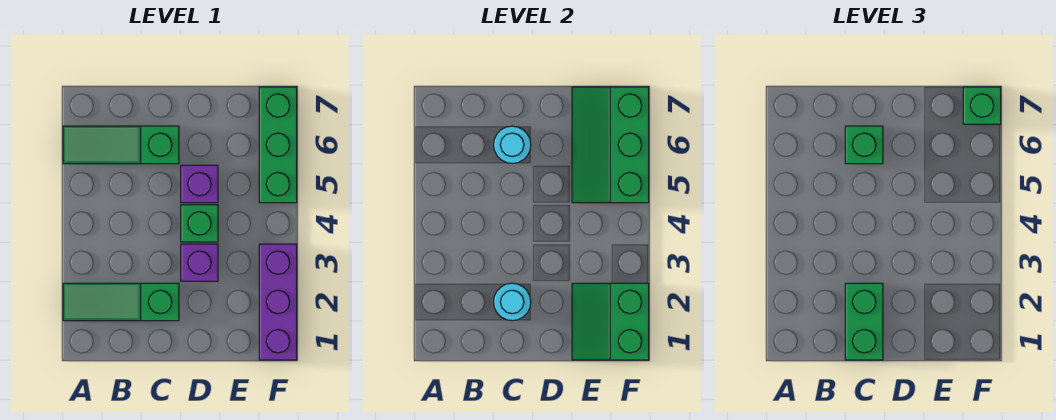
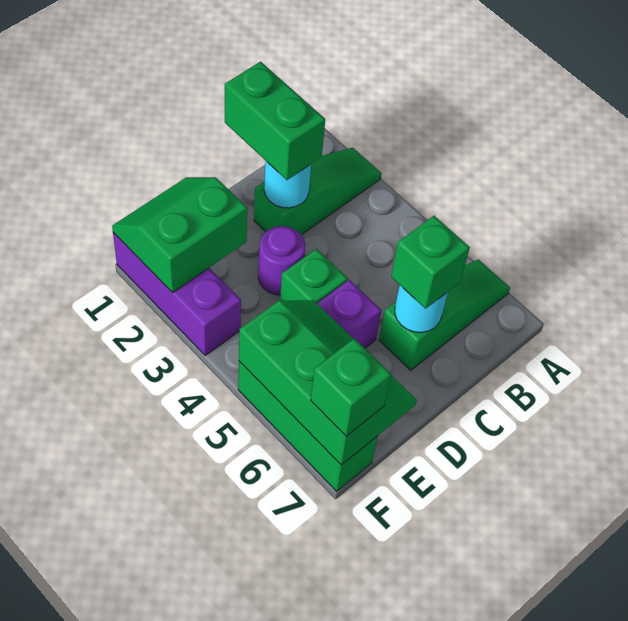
purple 1x1 brick [181,244,218,281] -> purple 1x1 round brick [258,226,305,295]
green 2x2 slope [572,283,649,360] -> green 2x2 slope turned to [112,177,247,293]

